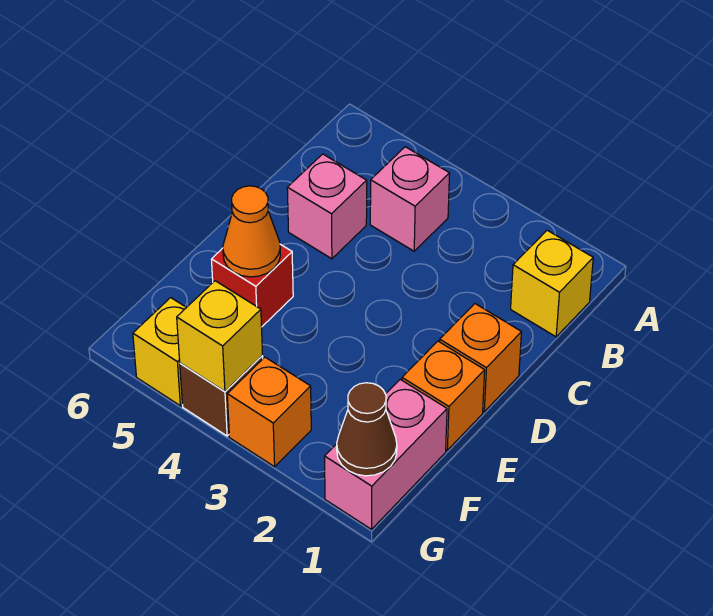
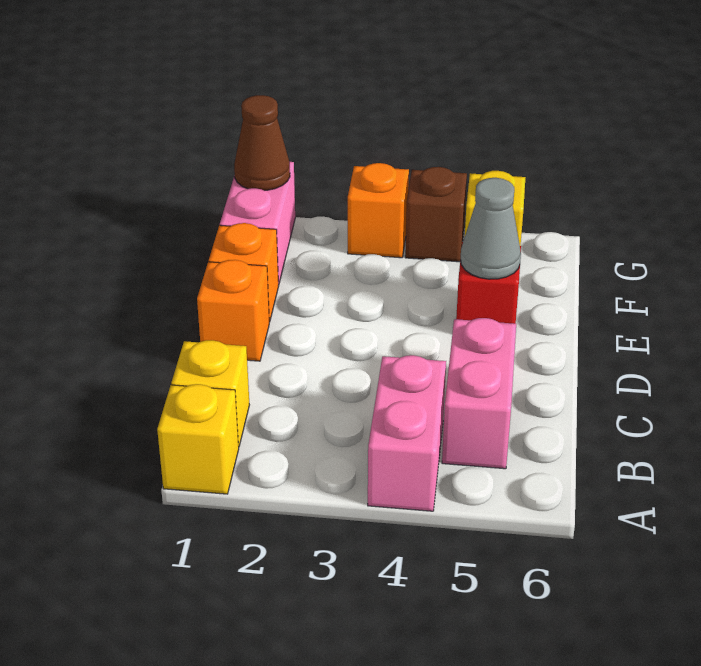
pink 1x1 brick [370,147,450,251] -> pink 1x2 brick [368,355,446,511]
pink 1x1 brick [287,154,367,259] -> pink 1x2 brick [442,318,516,469]
orange 1x1 cone [223,186,280,277] -> grey 1x1 cone [461,178,521,279]
yellow 1x1 brick [177,281,263,391] -> yellow 1x1 brick moved to [157,384,239,494]

